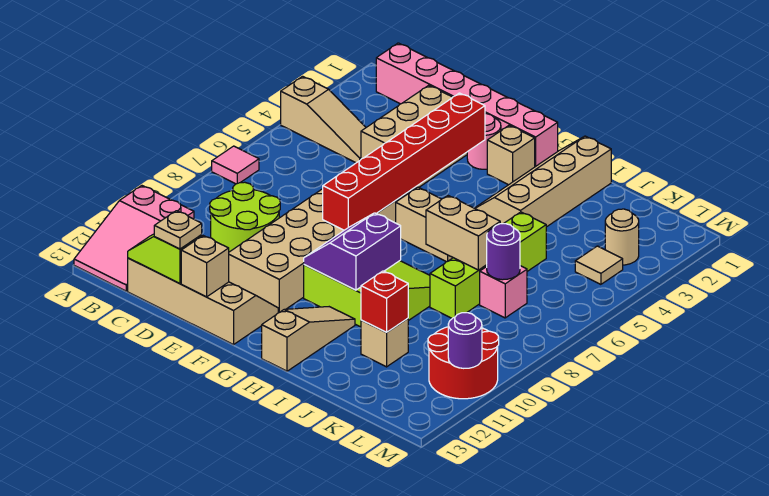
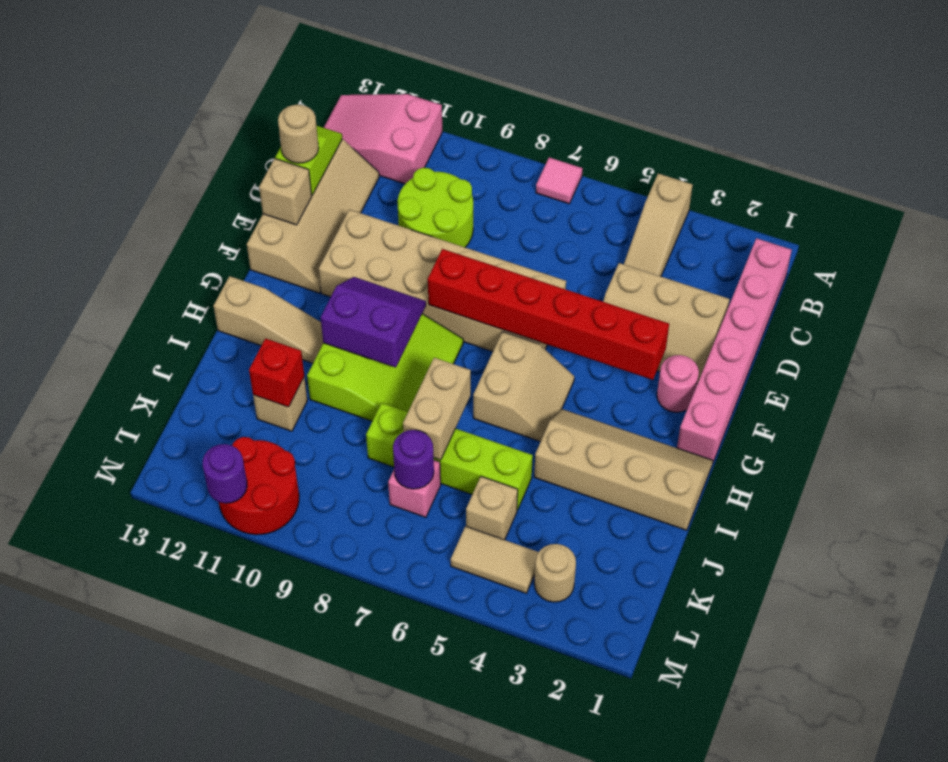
tan 1x1 plate [154,211,202,249] -> tan 1x1 round brick [278,105,319,163]
tan 1x1 brick [487,125,535,185] -> tan 1x1 brick moved to [466,476,518,540]
tan 1x1 tile [575,246,623,284] -> tan 1x2 tile [451,526,539,593]

